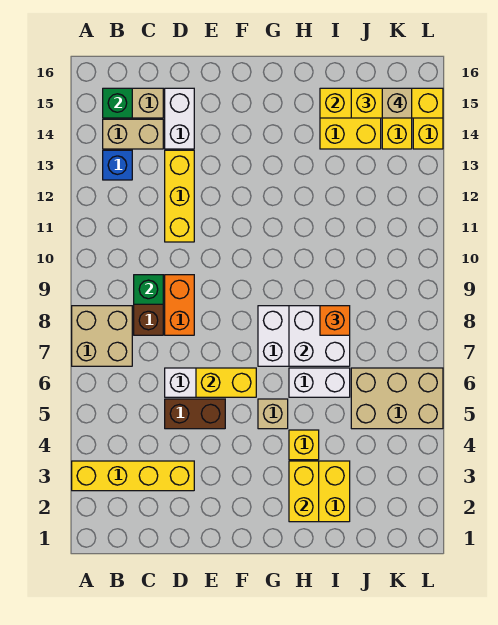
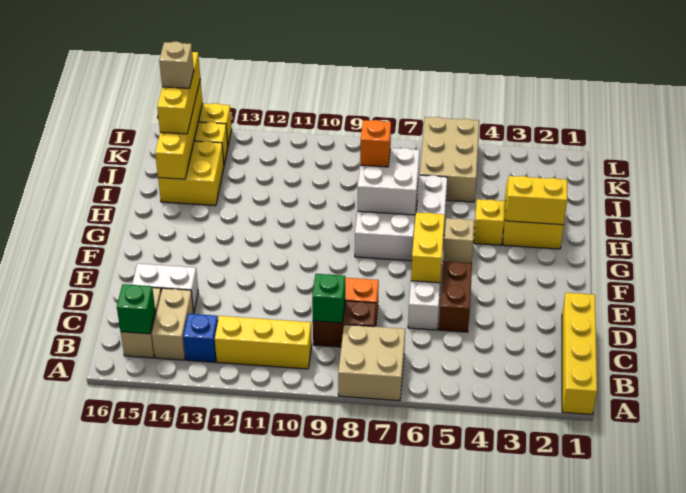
yellow 1x4 brick [72,461,194,491] -> yellow 1x4 brick moved to [562,293,597,415]
yellow 1x3 brick [165,150,194,242] -> yellow 1x3 brick moved to [215,316,312,369]

